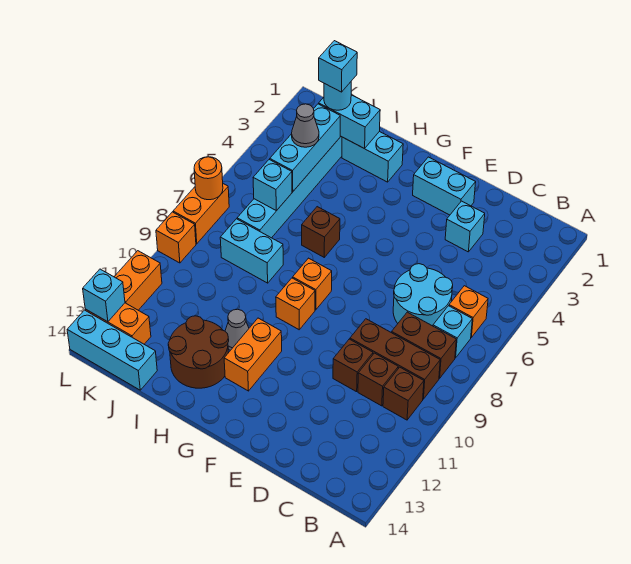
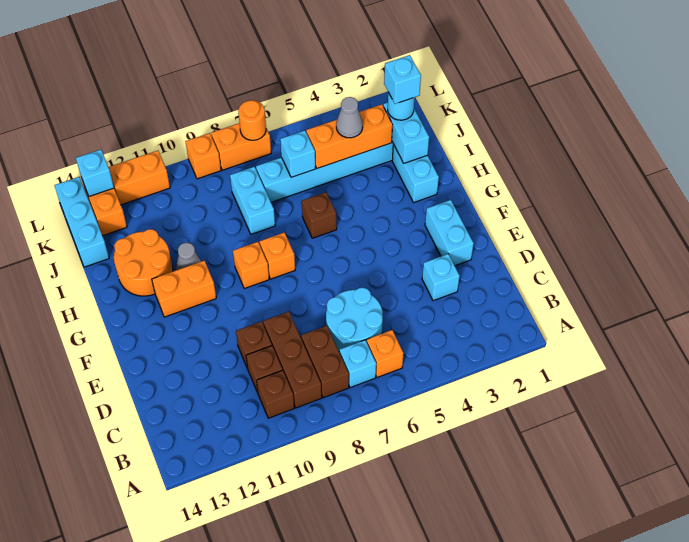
brown 2x2 round brick [168,316,229,388] -> orange 2x2 round brick [114,229,173,296]
cyan 1x3 brick [270,104,340,192] -> orange 1x3 brick [306,104,392,168]

